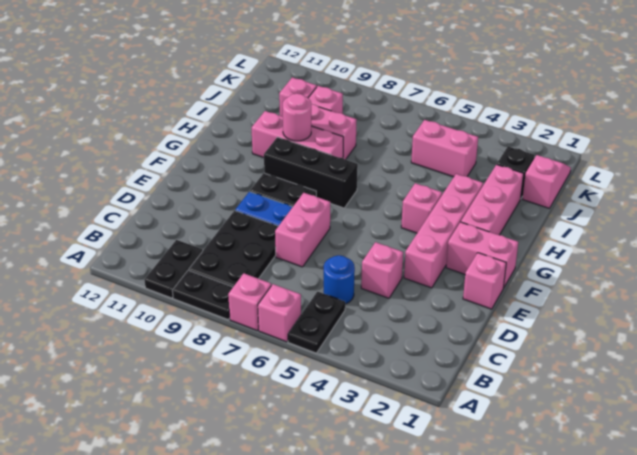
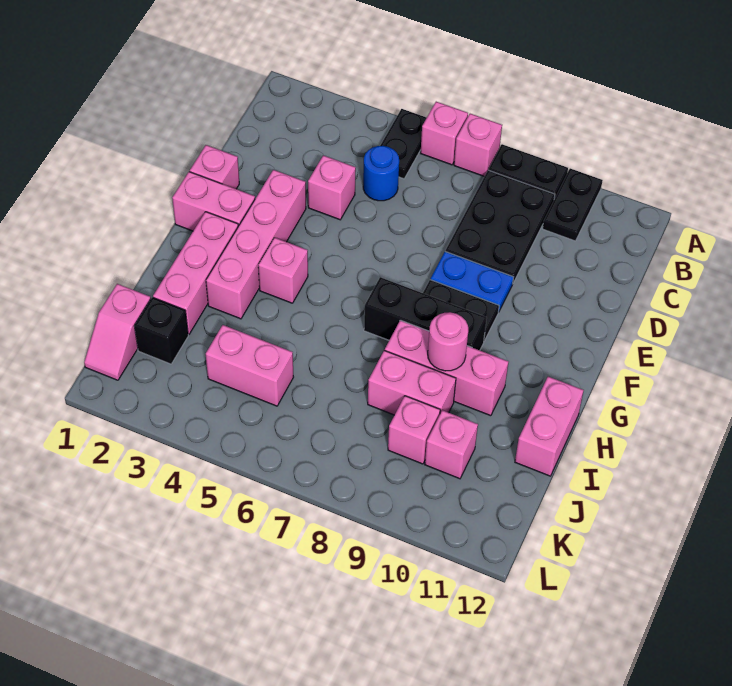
pink 1x2 brick [275,193,330,267] -> pink 1x2 brick moved to [515,377,584,476]

